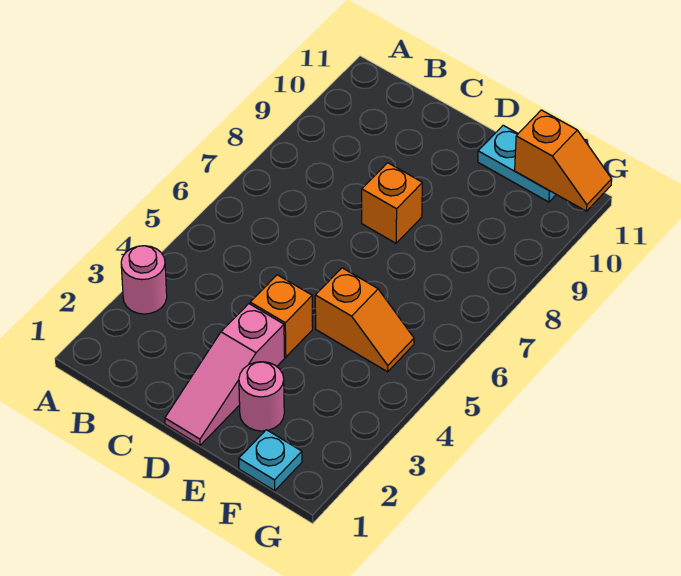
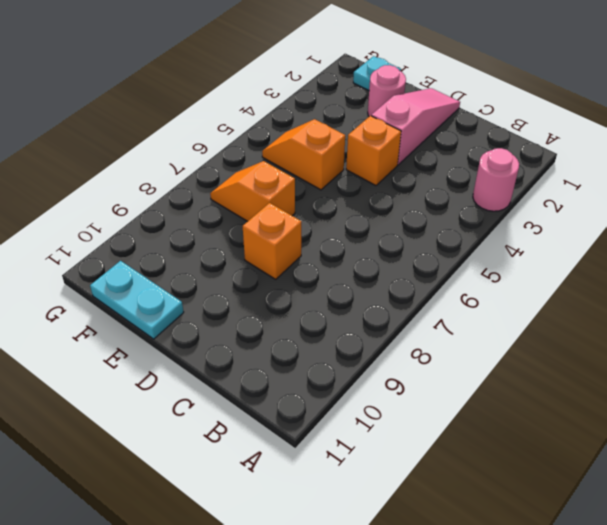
orange 1x2 slope [515,110,612,211] -> orange 1x2 slope moved to [210,161,295,221]

